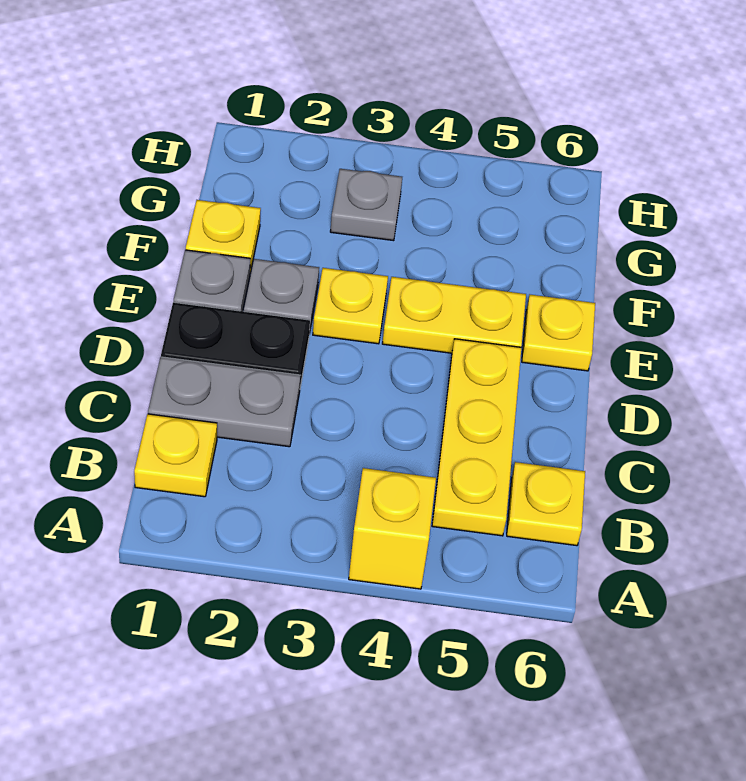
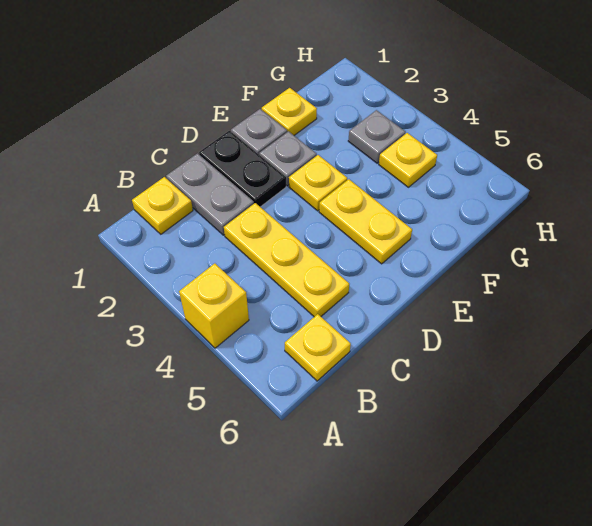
yellow 1x3 plate [432,339,521,536] -> yellow 1x3 plate turned to [224,203,349,317]
yellow 1x1 plate [522,295,595,371] -> yellow 1x1 plate moved to [379,133,437,187]

